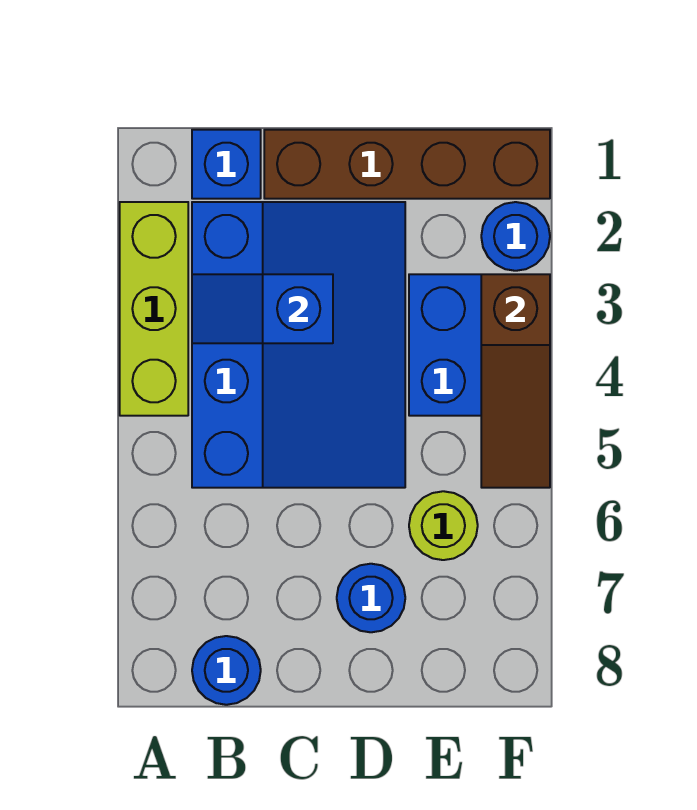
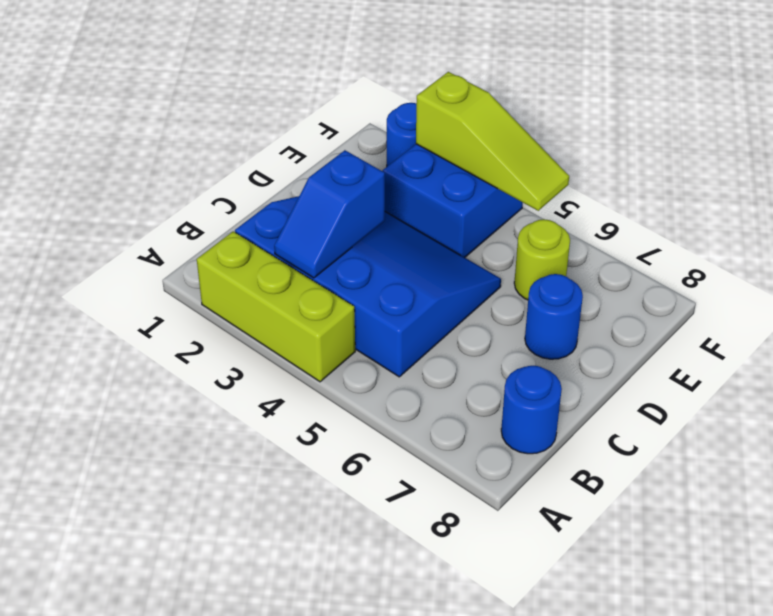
blue 1x1 brick [192,130,261,199] -> none
brown 1x4 brick [264,130,550,199] -> none
brown 1x3 slope [481,274,550,488] -> lime 1x3 slope [416,72,569,211]

